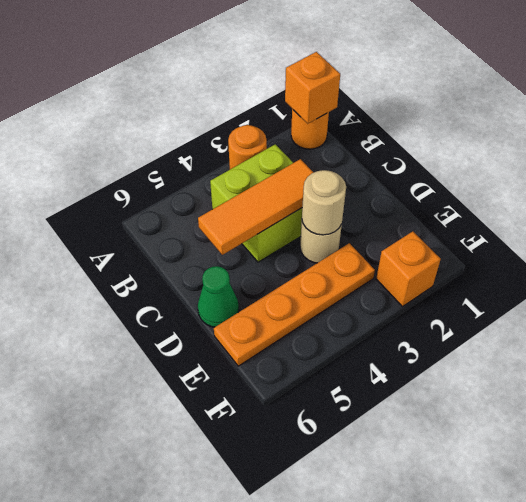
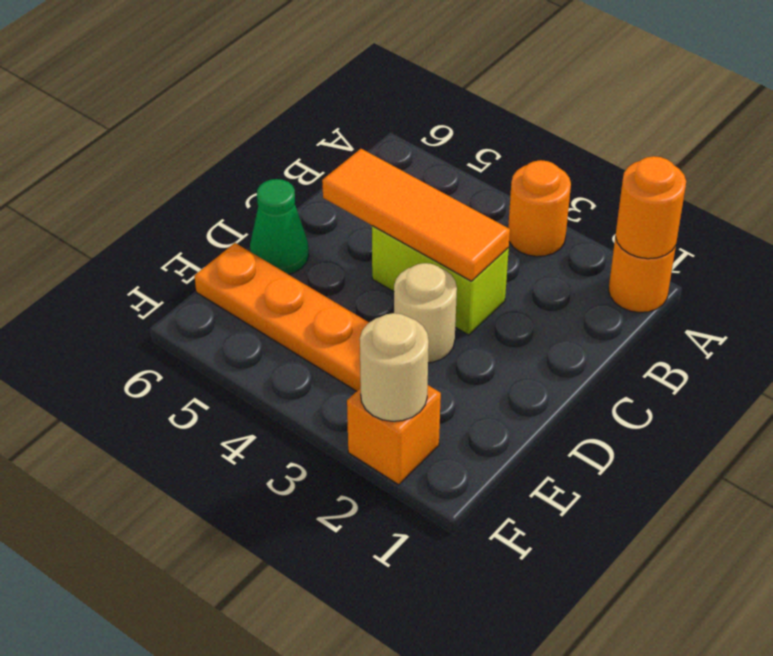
orange 1x1 brick [285,52,340,124] -> orange 1x1 round brick [615,156,686,259]
lime 2x2 brick [210,144,302,262] -> lime 1x2 brick [372,226,509,335]
tan 1x1 round brick [302,170,346,235] -> tan 1x1 round brick moved to [360,313,429,421]

